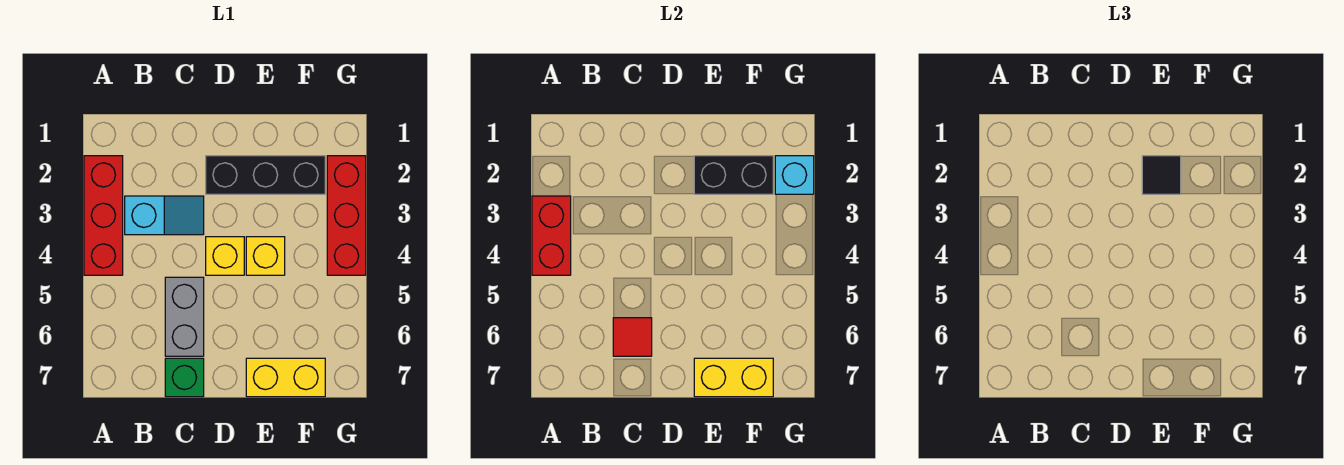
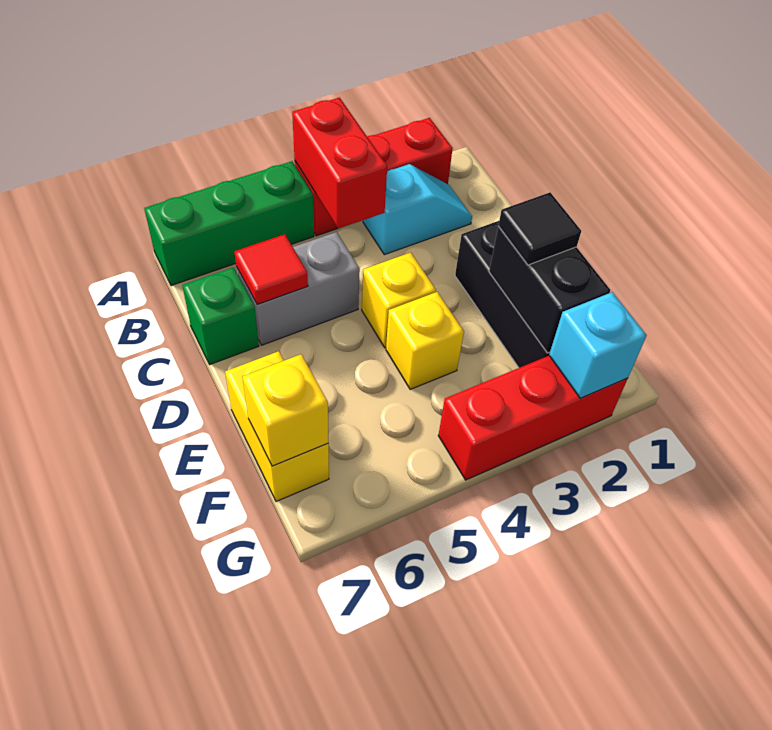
red 1x2 brick [532,196,571,275] -> red 1x2 brick turned to [292,98,387,229]
none -> green 1x3 brick [144,161,314,286]
cyan 1x2 slope [125,196,204,235] -> cyan 1x2 slope turned to [363,164,472,255]
yellow 1x2 brick [694,358,773,397] -> yellow 1x1 brick [243,354,329,466]

